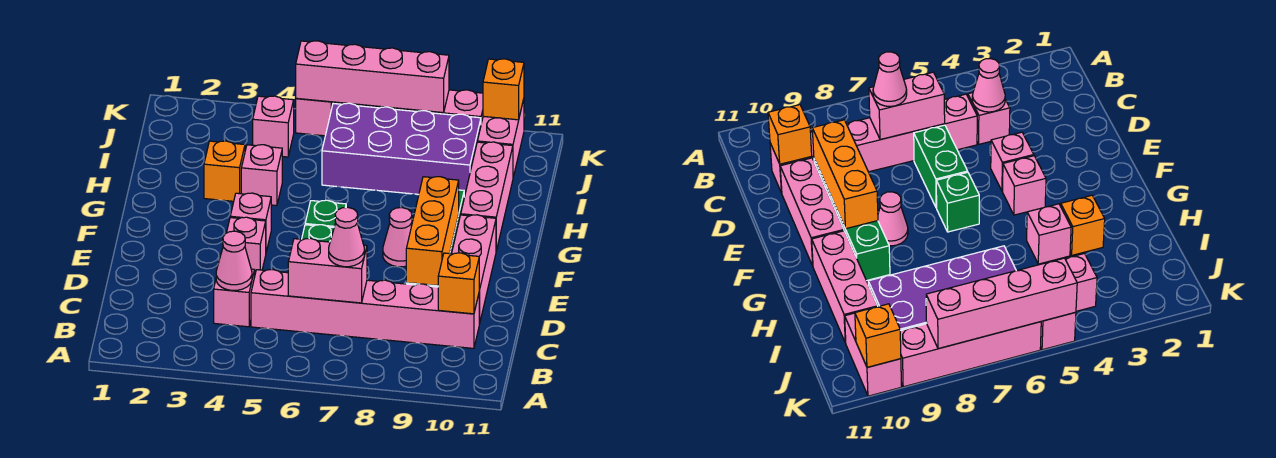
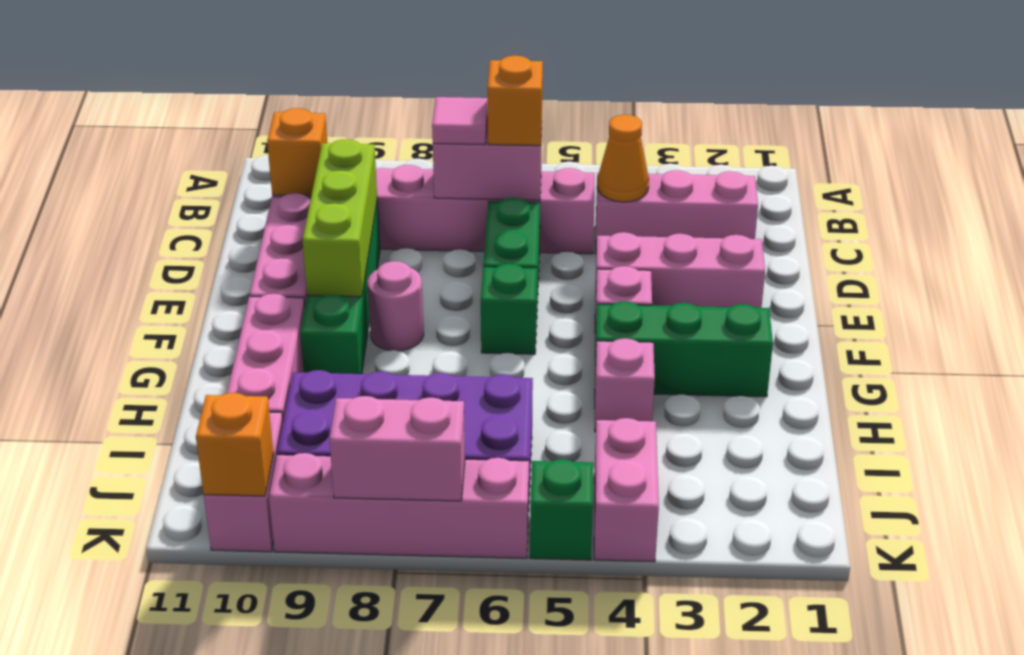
pink 1x1 brick [214,269,255,327] -> pink 1x3 brick [595,170,758,254]
pink 1x1 cone [216,231,252,290] -> orange 1x1 cone [597,115,649,202]
pink 1x1 cone [329,207,364,267] -> pink 1x1 tile [432,97,488,145]
orange 1x3 brick [406,177,459,286] -> lime 1x3 brick [303,139,377,297]
pink 1x1 brick [227,217,266,273] -> pink 1x3 brick [595,232,765,311]
pink 1x1 cone [383,208,412,267] -> pink 1x1 round brick [367,261,424,351]
none -> green 1x3 brick [595,301,773,397]
orange 1x1 brick [204,141,245,201] -> orange 1x1 brick moved to [487,56,543,146]
pink 1x1 brick [253,96,294,157] -> pink 1x2 brick [594,418,659,562]
pink 1x1 brick [296,98,333,136] -> green 1x1 brick [530,459,593,560]
pink 1x4 brick [296,41,449,113] -> pink 1x2 brick [329,396,465,501]

